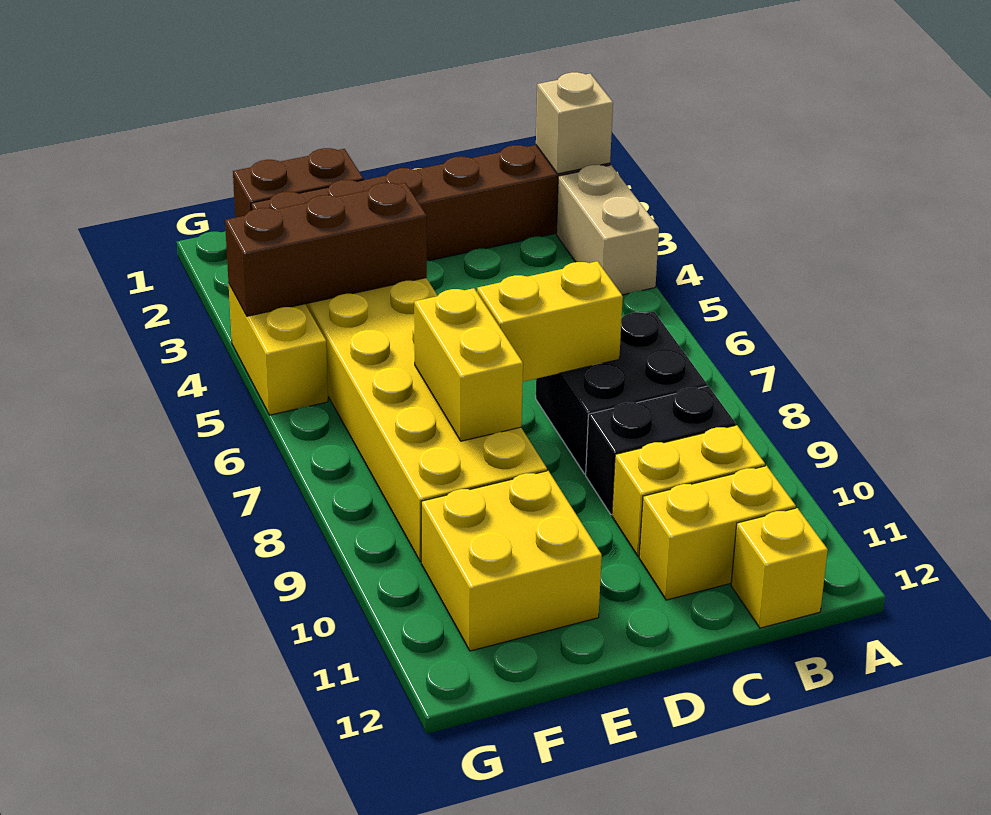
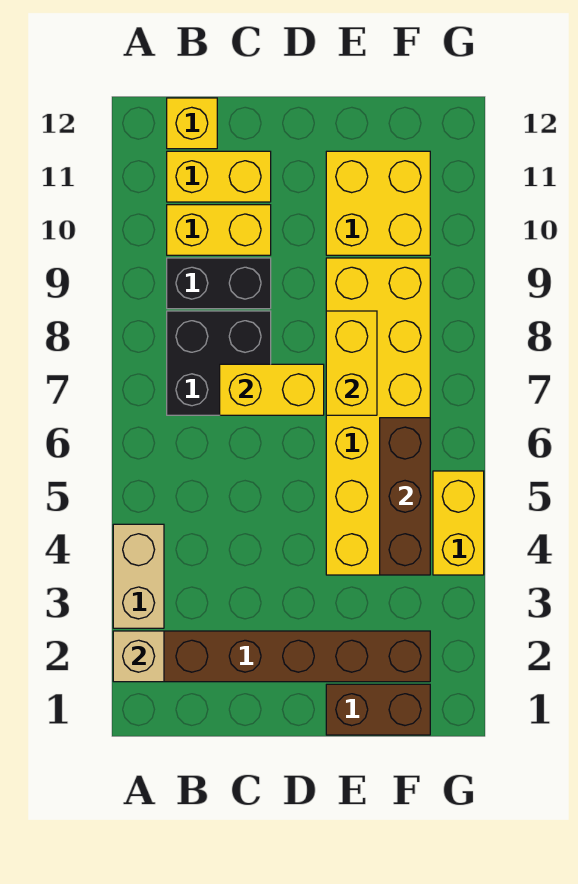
brown 1x3 brick [225,183,427,316] -> brown 1x3 brick turned to [380,418,430,575]

